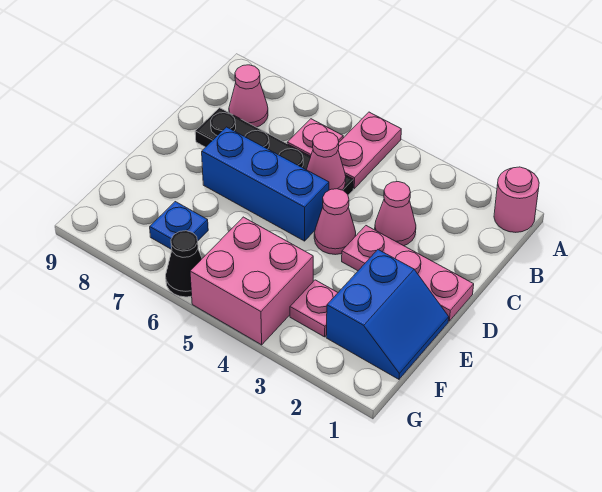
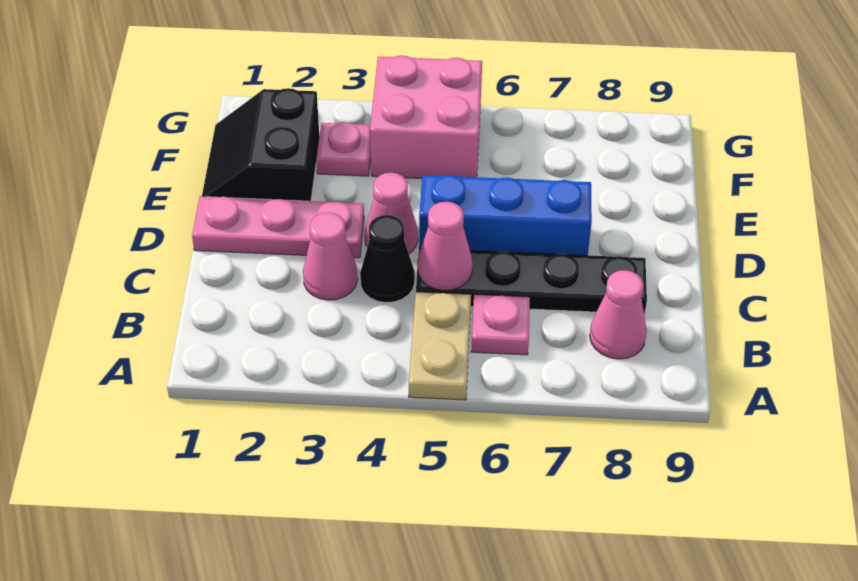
pink 1x1 round brick [494,167,539,232] -> none
pink 1x2 plate [338,112,401,189] -> tan 1x2 plate [409,292,471,400]
blue 2x2 slope [326,250,449,379] -> black 2x2 slope [202,88,319,201]
blue 1x1 plate [150,202,208,249] -> none
black 1x1 cone [166,231,202,297] -> black 1x1 cone moved to [360,215,415,303]

